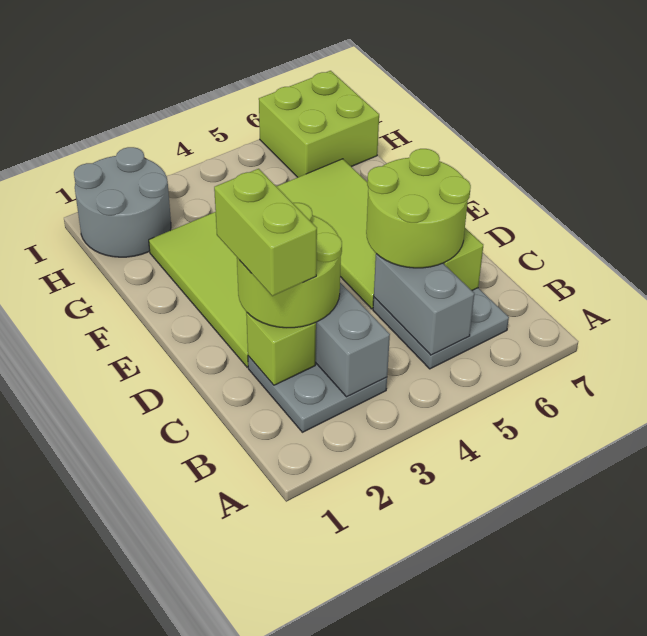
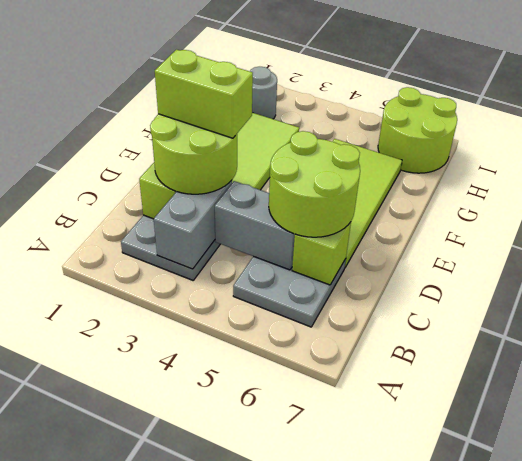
grey 1x2 brick [374,254,474,355] -> grey 1x2 brick turned to [215,181,295,270]
lime 1x2 brick [214,169,317,296] -> lime 1x2 brick turned to [155,50,253,138]
grey 2x2 round brick [74,147,171,257] -> grey 1x1 round brick [250,67,277,119]
lime 2x2 brick [259,71,379,177] -> lime 2x2 round brick [378,87,457,173]

